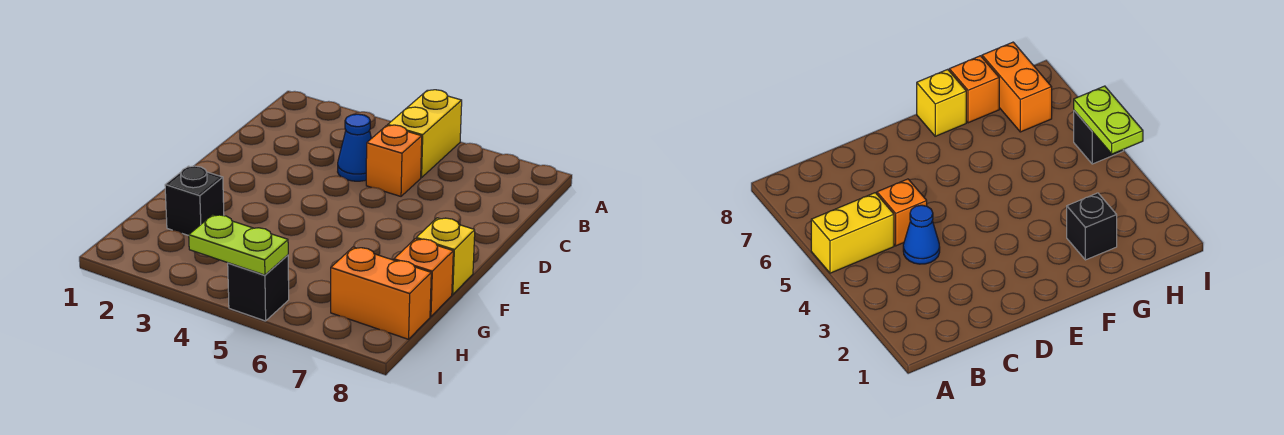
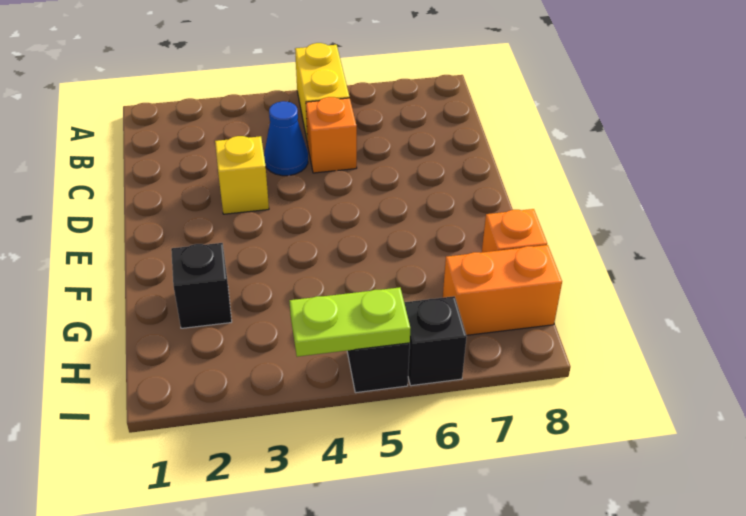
yellow 1x1 brick [416,218,475,294] -> yellow 1x1 brick moved to [215,136,269,214]
none -> black 1x1 brick [404,296,467,386]

